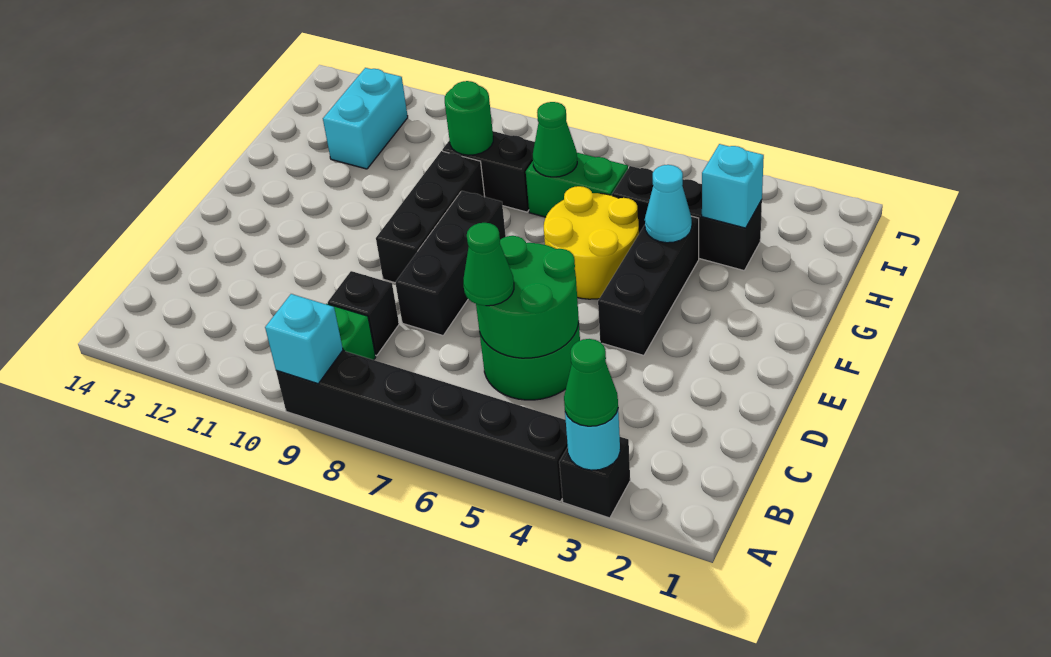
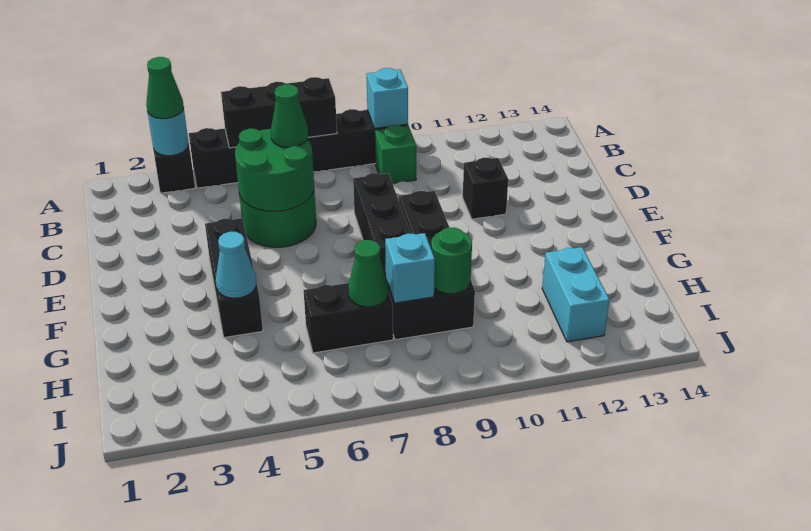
black 1x1 brick [328,271,399,356] -> black 1x1 brick moved to [463,158,508,219]
yellow 2x2 round brick [544,186,639,299] -> none
black 1x3 brick [612,166,762,270] -> black 1x3 brick moved to [221,77,337,148]
cyan 1x1 brick [702,144,764,228] -> cyan 1x1 brick moved to [385,233,435,303]
green 1x2 brick [526,153,628,217] -> black 1x2 brick [304,283,393,353]

